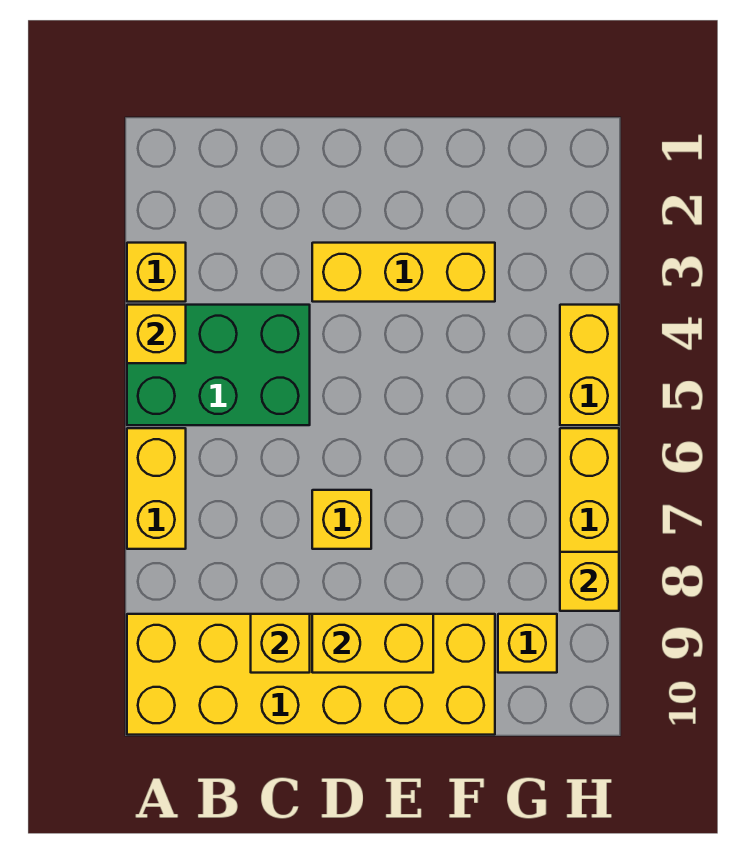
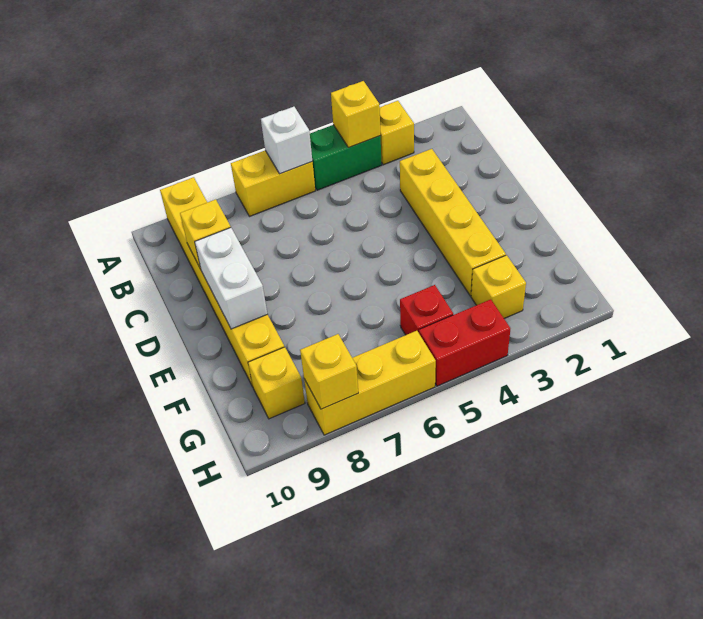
green 2x3 brick [127,305,310,425] -> green 1x2 brick [310,125,382,190]
none -> white 1x1 brick [261,107,312,174]
yellow 2x6 brick [127,614,495,735] -> yellow 1x6 brick [160,177,284,387]
yellow 1x3 brick [312,243,495,302] -> yellow 1x4 brick [400,149,506,296]
yellow 1x1 brick [312,490,371,549] -> yellow 1x1 brick moved to [471,255,526,318]
yellow 1x2 brick [312,614,433,673] -> white 1x2 brick [195,228,267,329]
none -> red 1x1 brick [400,285,453,335]
yellow 1x2 brick [560,305,619,425] -> red 1x2 brick [419,299,510,386]

